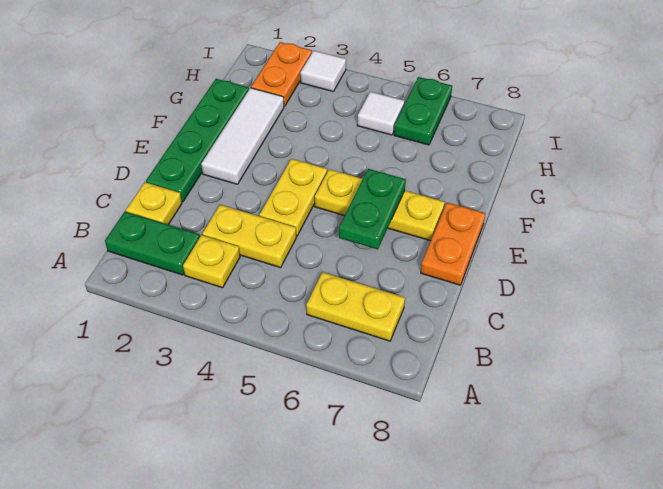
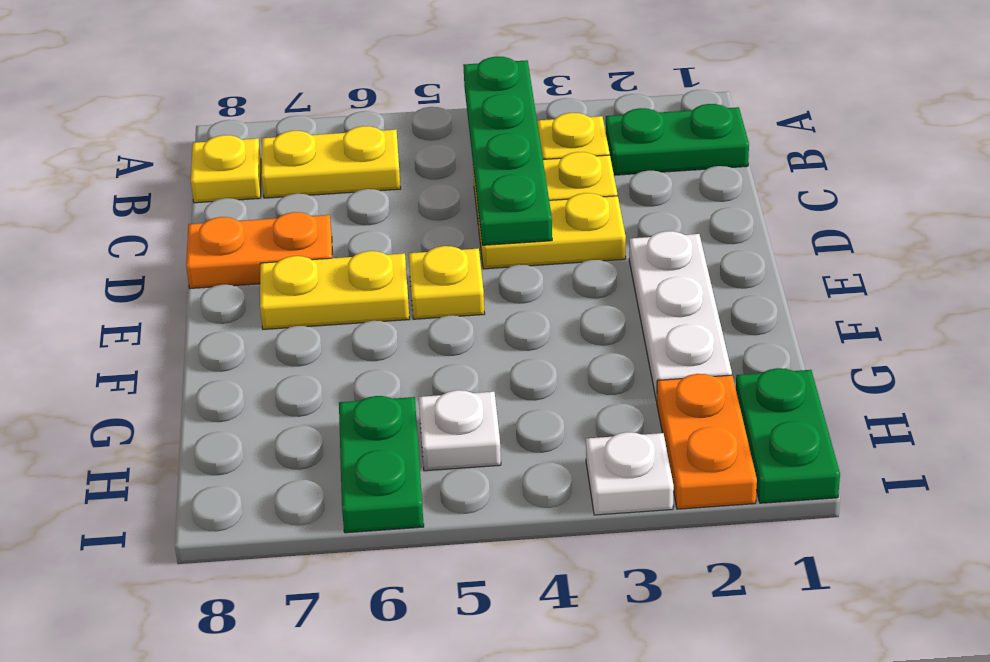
yellow 1x1 plate [126,182,182,225] -> yellow 1x1 plate moved to [191,135,261,203]
green 1x4 plate [146,79,249,202] -> green 1x4 plate moved to [463,57,552,245]
yellow 1x2 plate [259,159,327,236] -> yellow 1x2 plate turned to [478,193,626,269]
green 1x2 plate [339,169,406,249] -> green 1x2 plate moved to [736,368,840,503]
orange 1x2 plate [421,202,486,285] -> orange 1x2 plate turned to [186,212,332,288]
white 1x3 tile [201,88,284,184] -> white 1x3 plate [629,231,732,401]
white 1x1 tile [357,92,405,135] -> white 1x1 plate [419,390,501,471]
white 1x1 tile [300,51,346,92] -> white 1x1 plate [586,432,674,515]

